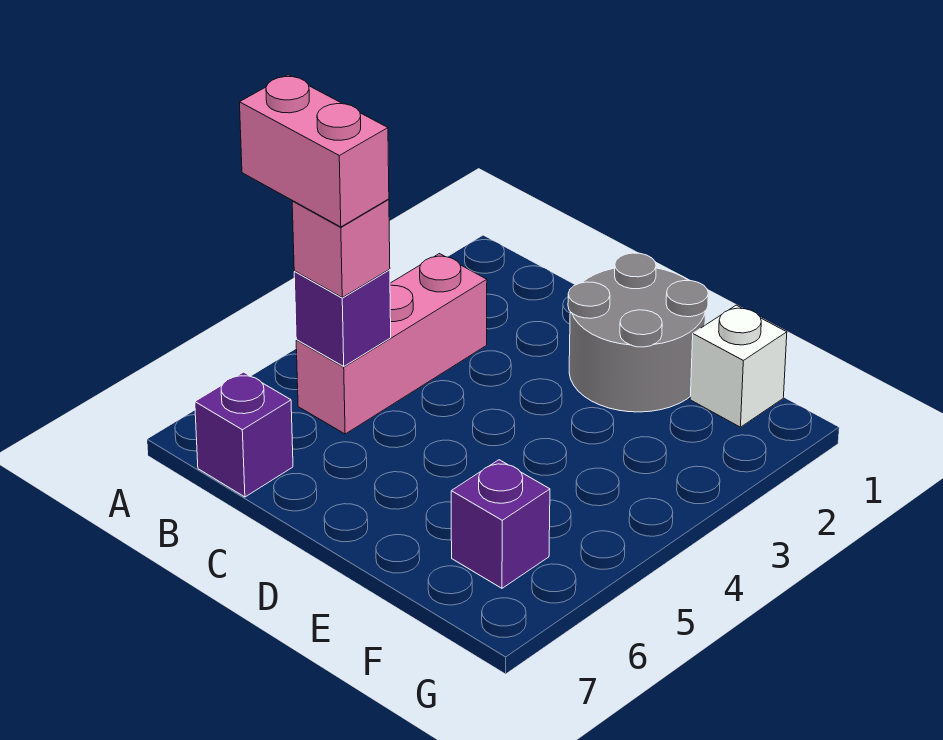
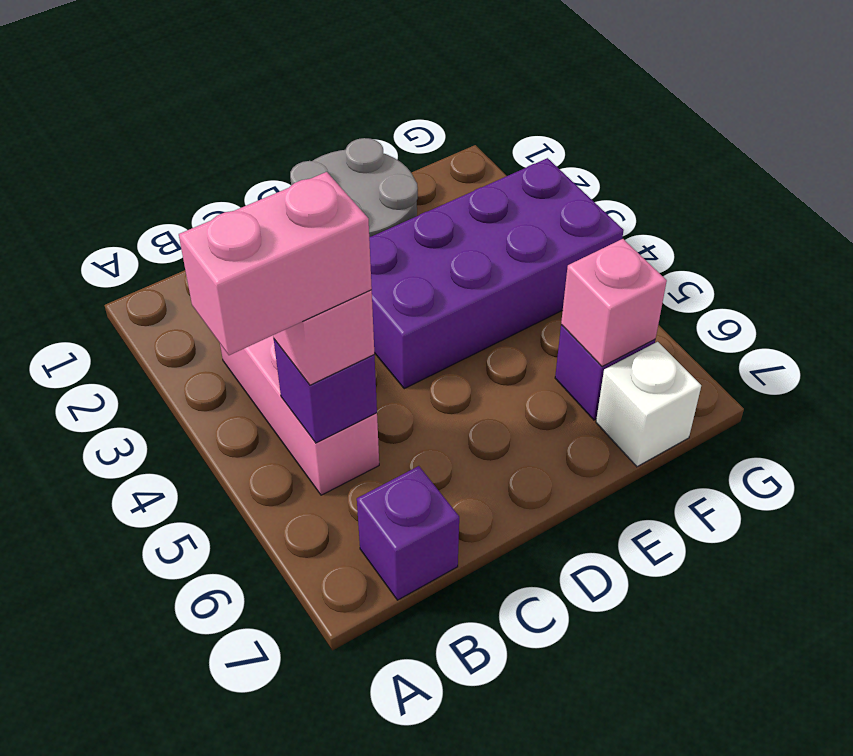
none -> purple 2x4 brick [369,158,624,389]
white 1x1 brick [690,305,787,427] -> white 1x1 brick moved to [596,342,701,467]
none -> pink 1x1 brick [561,239,667,366]

